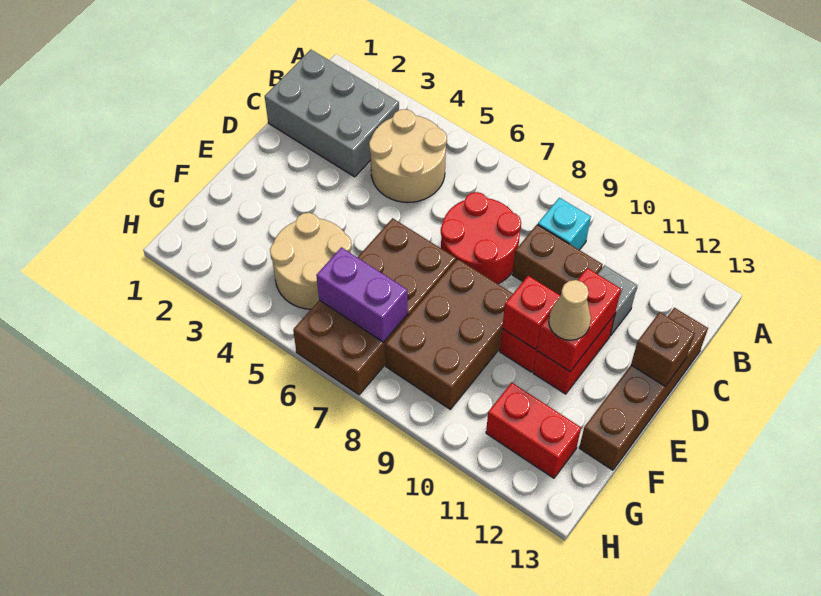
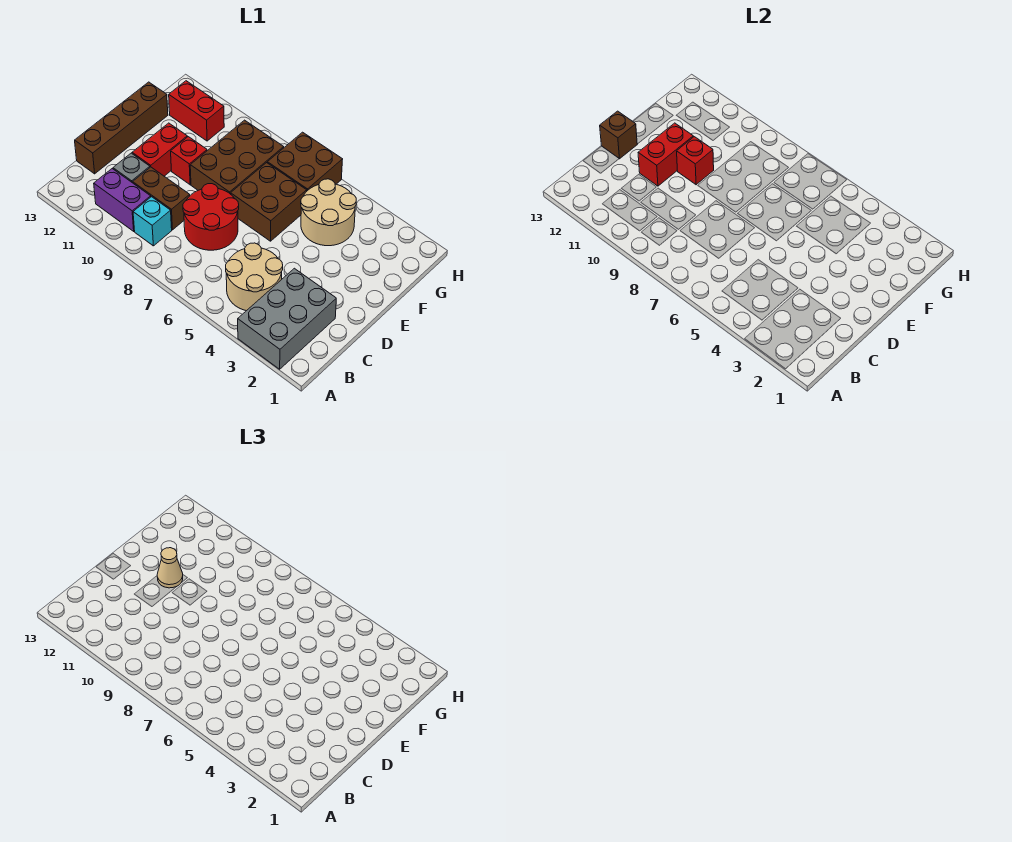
grey 2x3 brick [265,50,399,177] -> grey 2x3 brick turned to [238,268,336,369]
purple 1x2 brick [316,247,407,342] -> purple 1x2 brick moved to [94,169,151,231]

